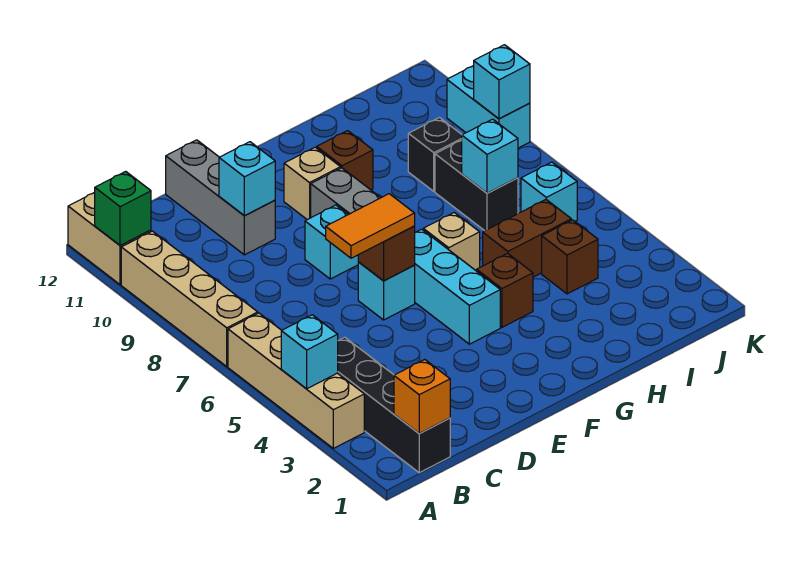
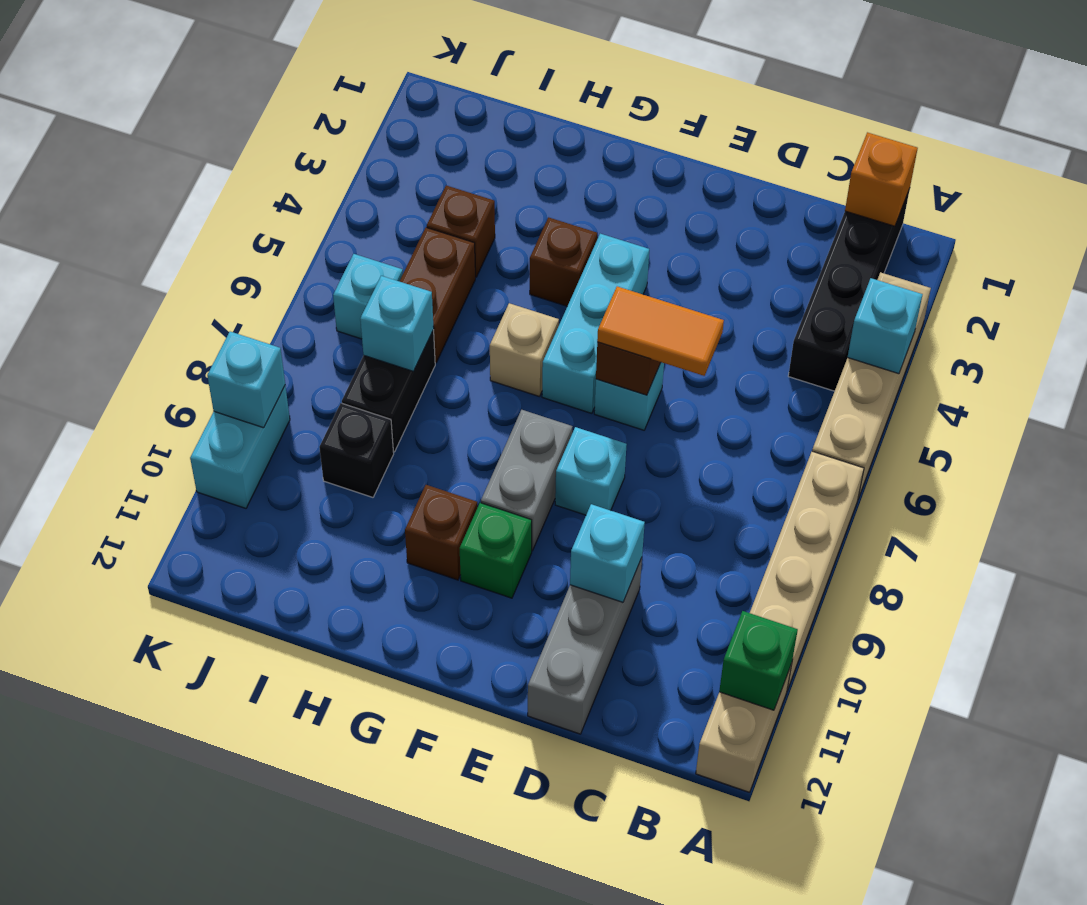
tan 1x1 brick [284,147,341,220] -> green 1x1 brick [460,503,532,598]
brown 1x2 brick [483,200,571,277] -> brown 1x2 brick turned to [400,227,475,363]

